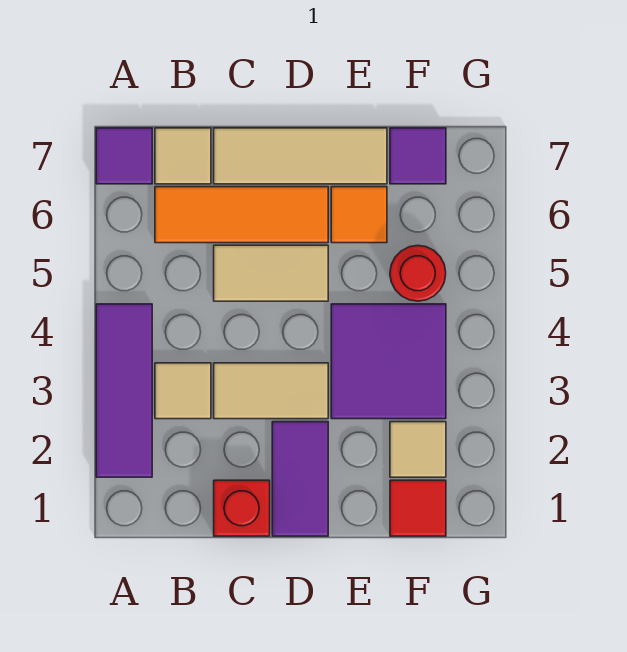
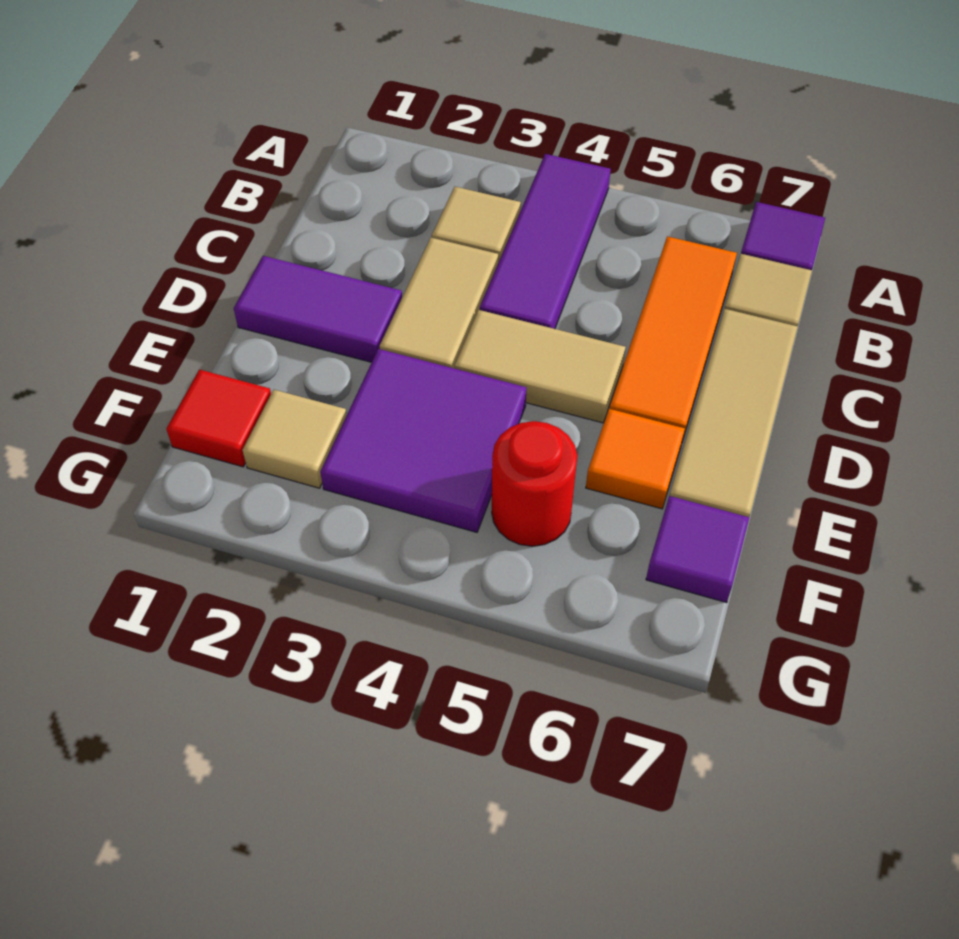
purple 1x3 tile [96,304,152,477] -> purple 1x3 tile turned to [480,154,611,329]
red 1x1 brick [214,480,270,536] -> none
tan 1x2 tile [214,245,328,301] -> tan 1x2 tile turned to [455,310,626,423]

